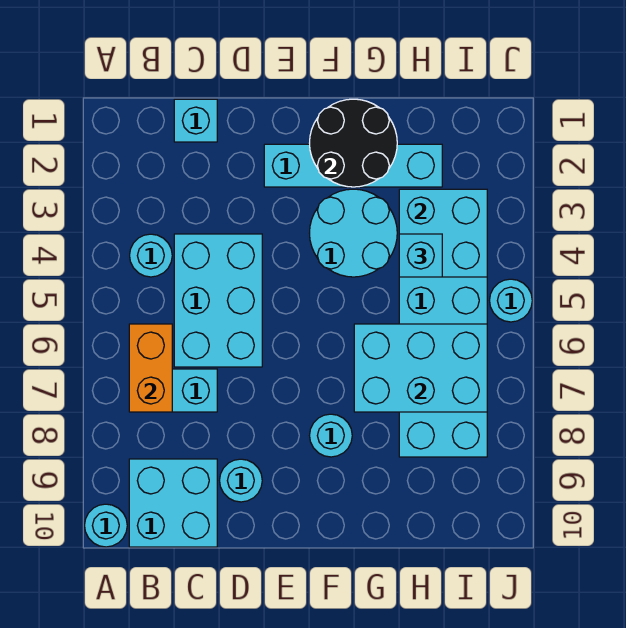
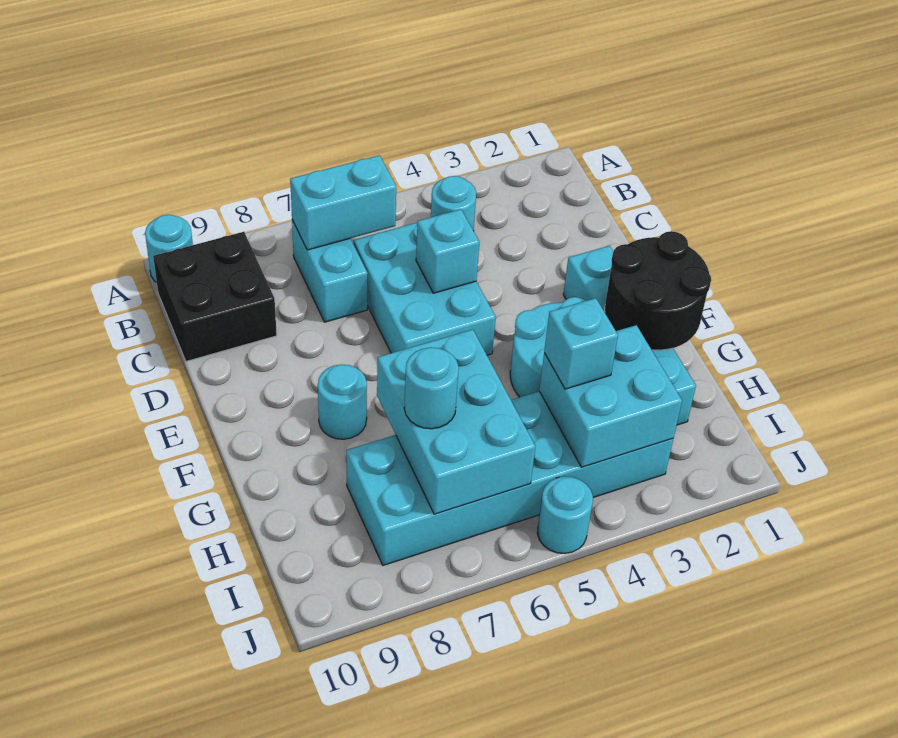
orange 1x2 brick [129,324,172,412] -> cyan 1x2 brick [290,155,396,250]
cyan 2x2 brick [129,459,217,547] -> black 2x2 brick [153,232,277,361]
cyan 1x1 brick [174,99,217,142] -> cyan 1x1 brick moved to [416,209,479,293]
cyan 2x3 brick [174,234,262,367] -> cyan 2x3 brick turned to [353,223,496,355]
cyan 1x1 round brick [220,459,262,502] -> cyan 1x1 round brick moved to [404,347,459,429]

